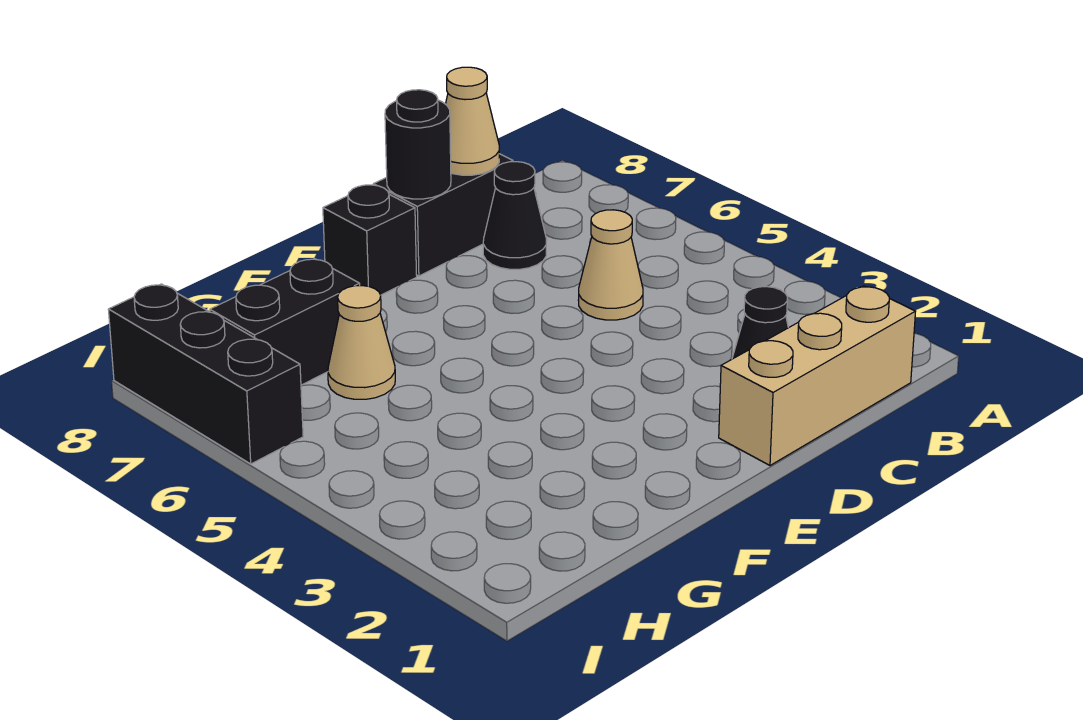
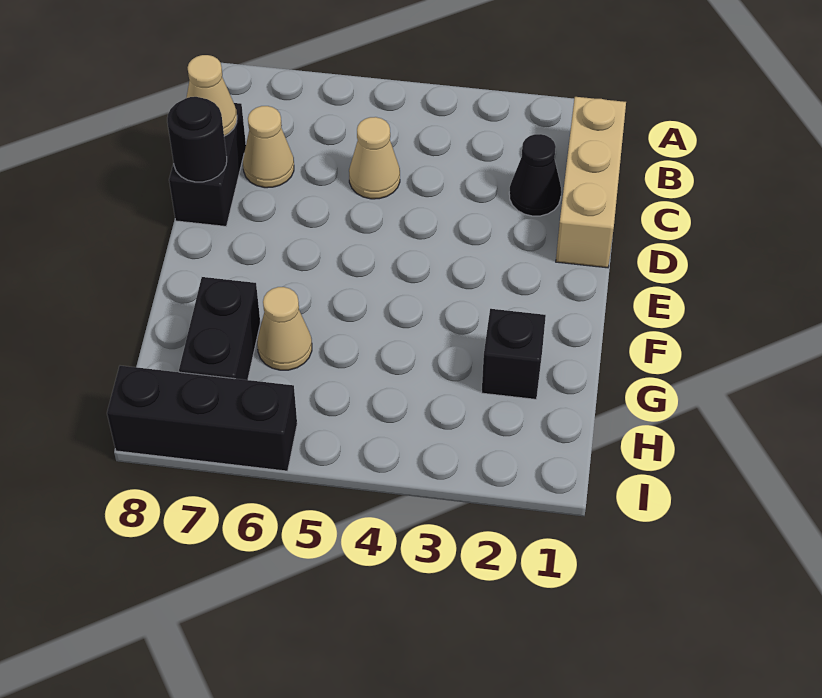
black 1x1 cone [483,162,547,269] -> tan 1x1 cone [243,106,294,188]
black 1x1 brick [323,185,417,295] -> black 1x1 brick moved to [482,309,546,399]

